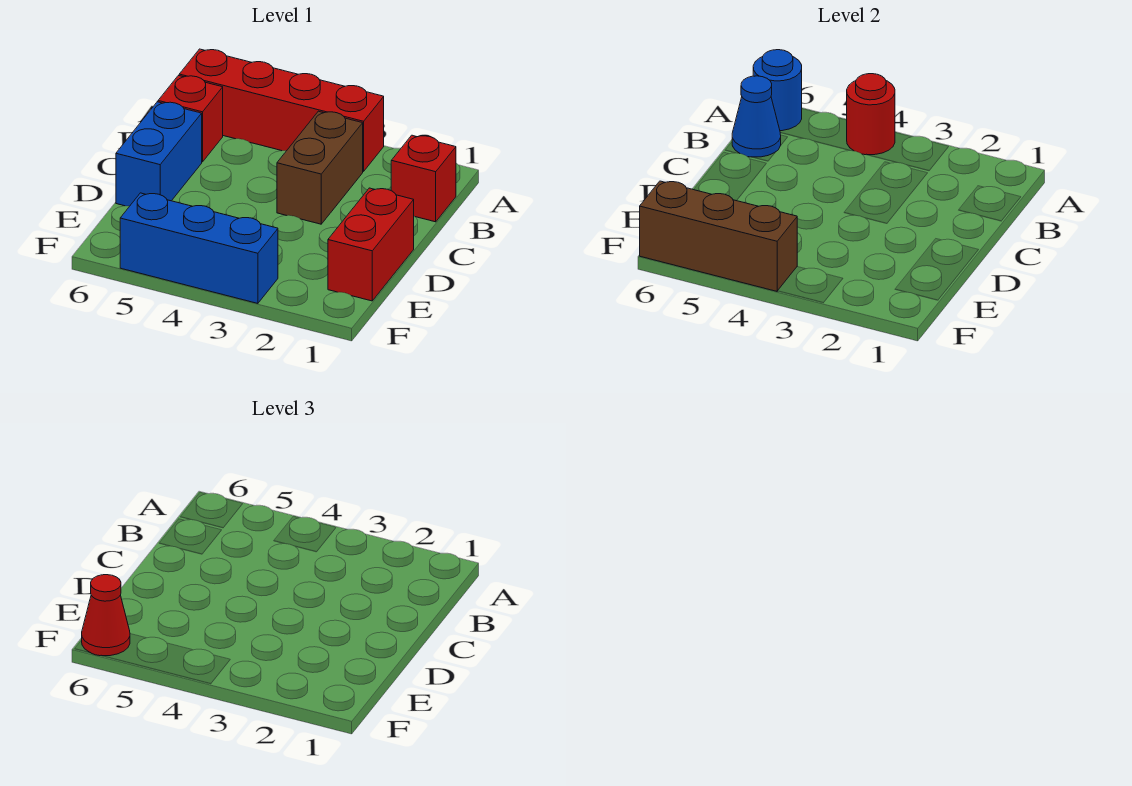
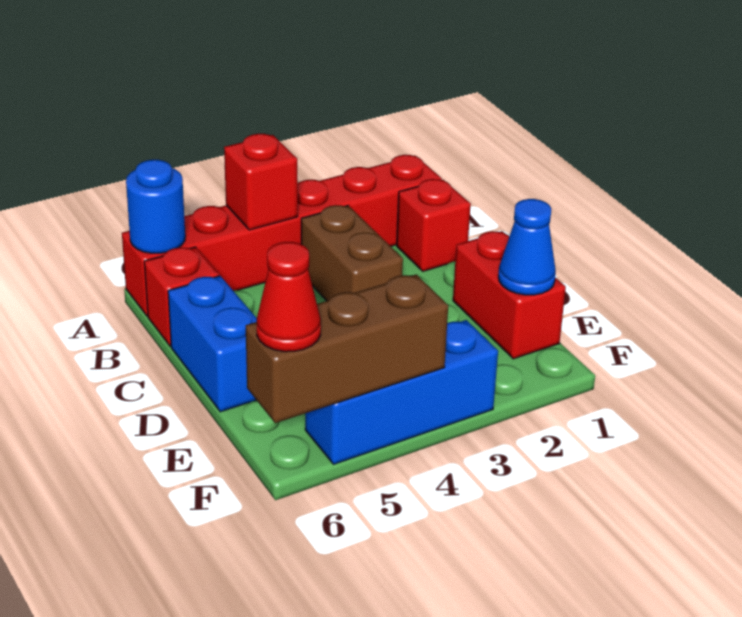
red 1x4 brick [179,49,384,171] -> red 1x6 brick [122,155,442,316]
red 1x1 round brick [847,74,895,155] -> red 1x1 brick [224,134,298,230]
blue 1x1 cone [732,76,781,157] -> blue 1x1 cone moved to [498,199,556,295]

